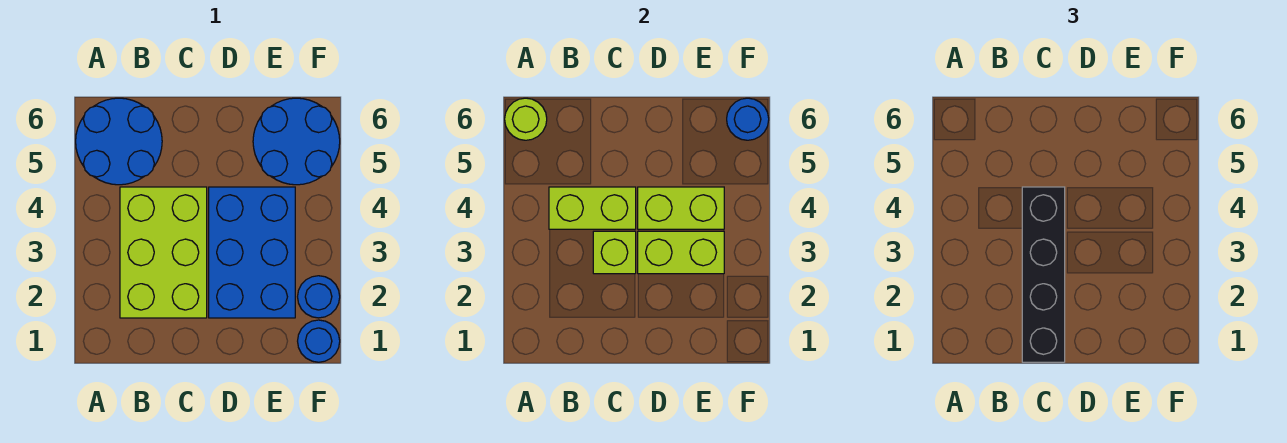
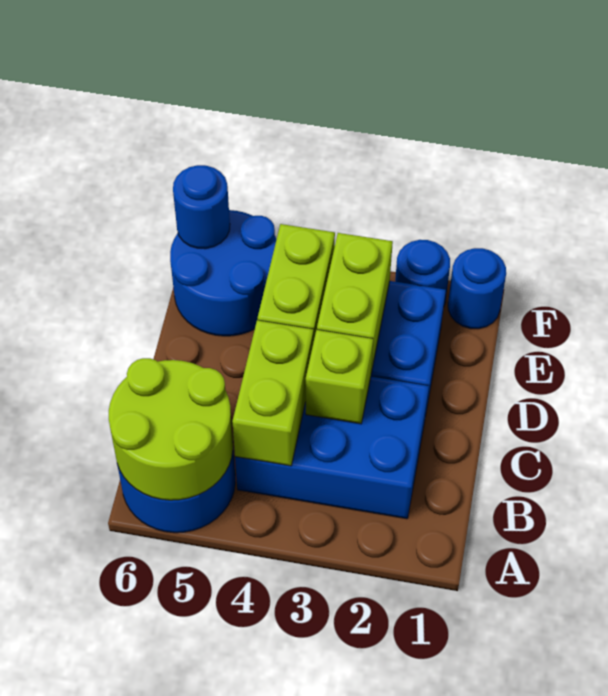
lime 1x1 round brick [505,98,547,140] -> lime 2x2 round brick [109,358,233,500]
lime 2x3 brick [120,187,207,318] -> blue 2x3 brick [235,376,429,519]
black 1x4 brick [1022,187,1065,362] -> none

